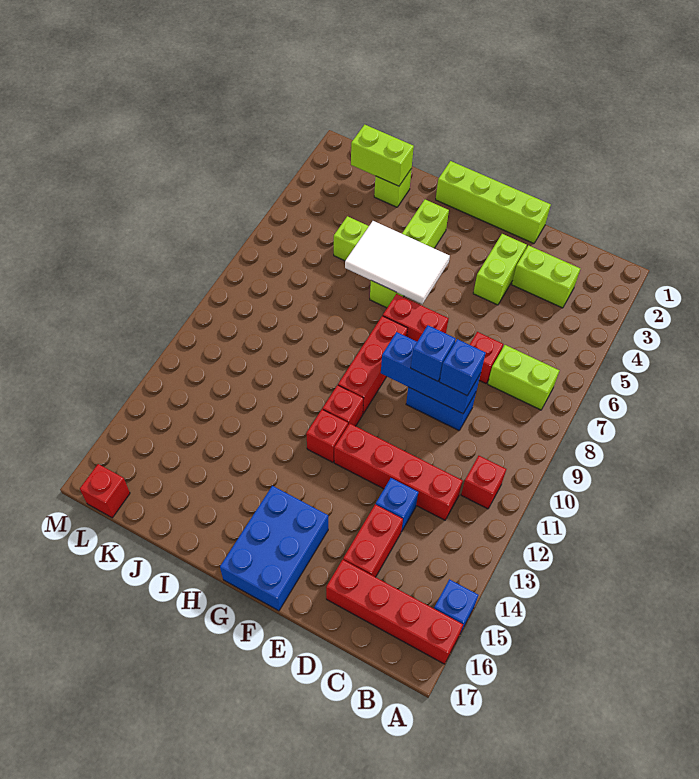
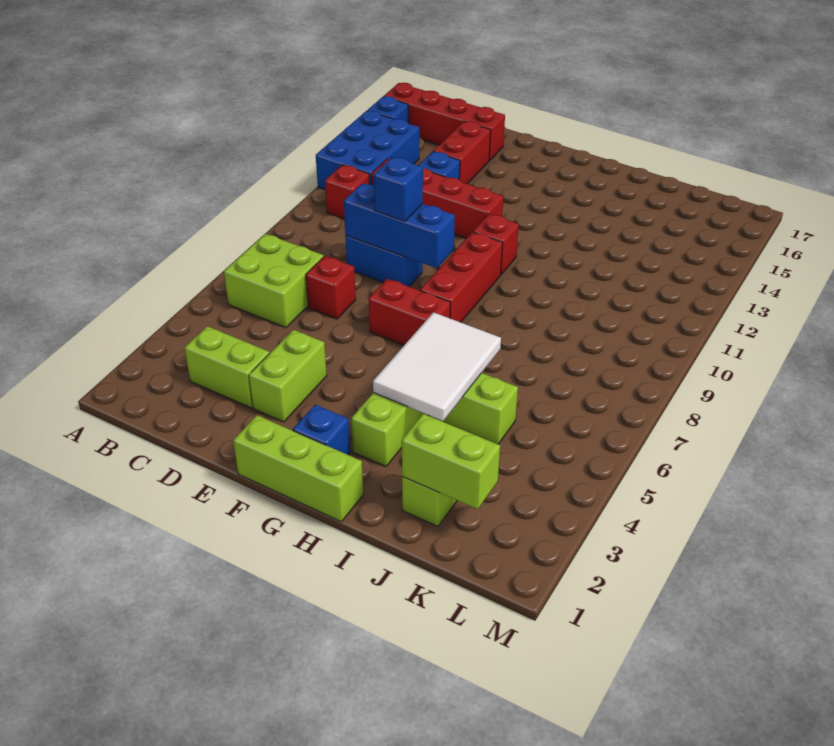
lime 1x2 brick [488,345,560,410] -> lime 2x2 brick [224,234,324,328]
blue 1x1 brick [440,339,486,396] -> blue 1x1 brick moved to [293,405,350,455]
lime 1x4 brick [436,161,551,243] -> lime 1x3 brick [233,415,363,522]
blue 2x3 brick [220,486,328,611] -> blue 2x3 brick moved to [316,111,419,190]
white 2x3 tile [345,221,450,304] -> white 2x3 tile turned to [373,312,501,421]
red 1x1 brick [306,410,348,462] -> none
red 1x1 brick [80,464,130,518] -> none

